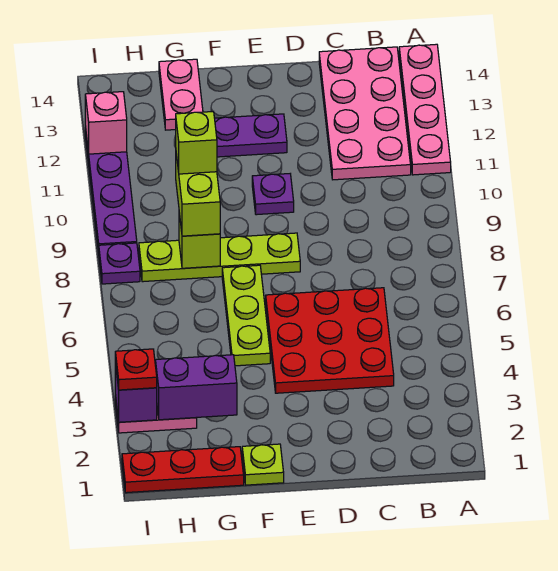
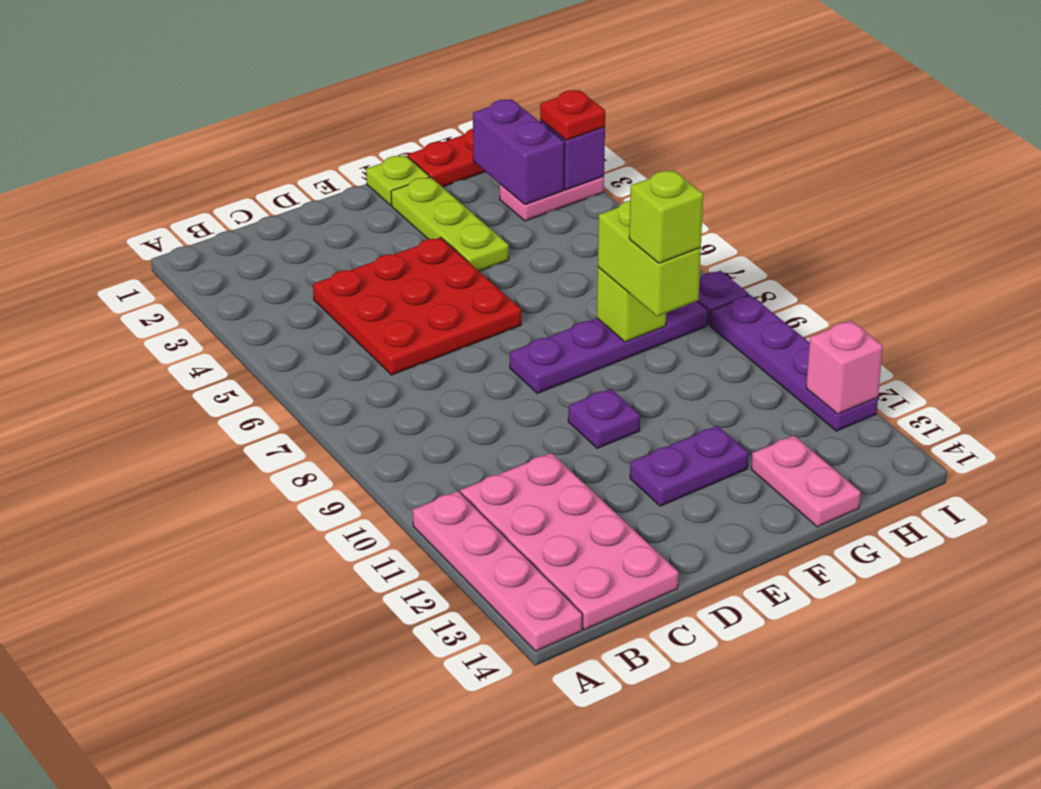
lime 1x4 plate [139,233,300,282] -> purple 1x4 plate [510,301,708,393]
lime 1x3 plate [222,265,270,366] -> lime 1x3 plate moved to [391,177,509,271]
purple 1x2 brick [155,355,237,420] -> purple 1x2 brick turned to [473,99,564,205]

